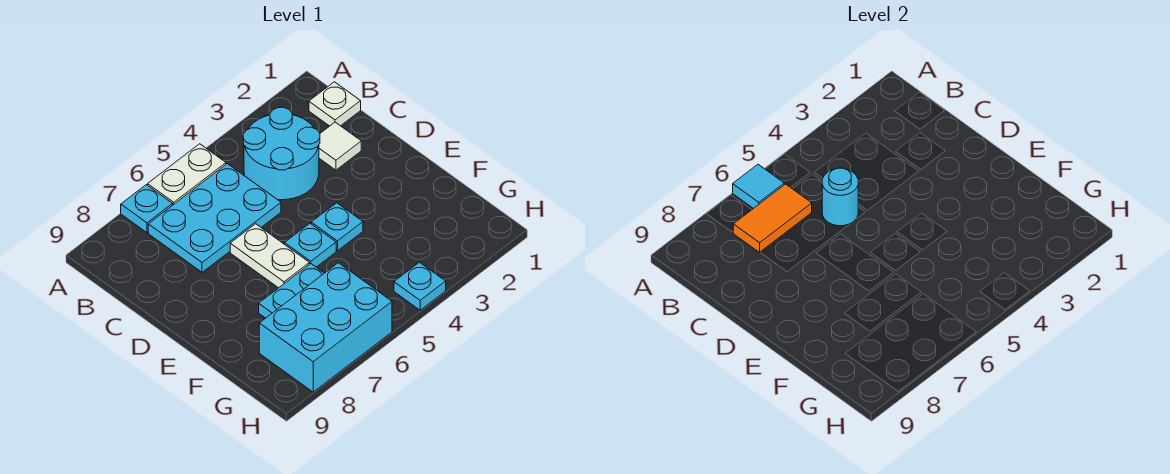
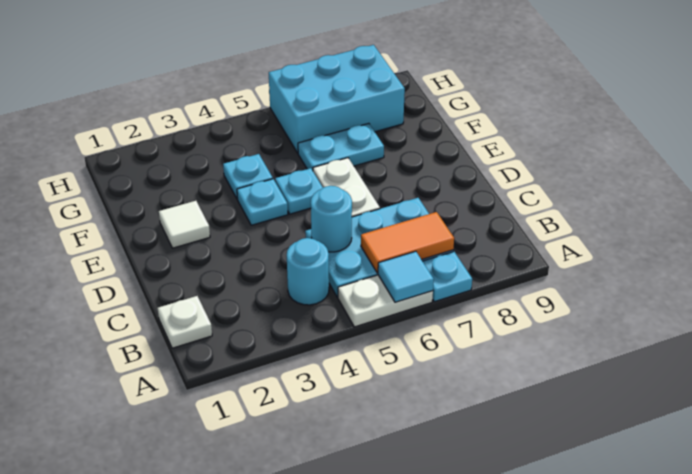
cyan 2x2 round brick [243,107,320,200] -> cyan 1x1 round brick [287,238,329,305]
white 1x1 tile [319,122,361,170] -> white 1x1 tile moved to [159,201,210,248]
cyan 1x1 plate [394,262,446,310] -> cyan 1x1 plate moved to [223,154,273,199]

